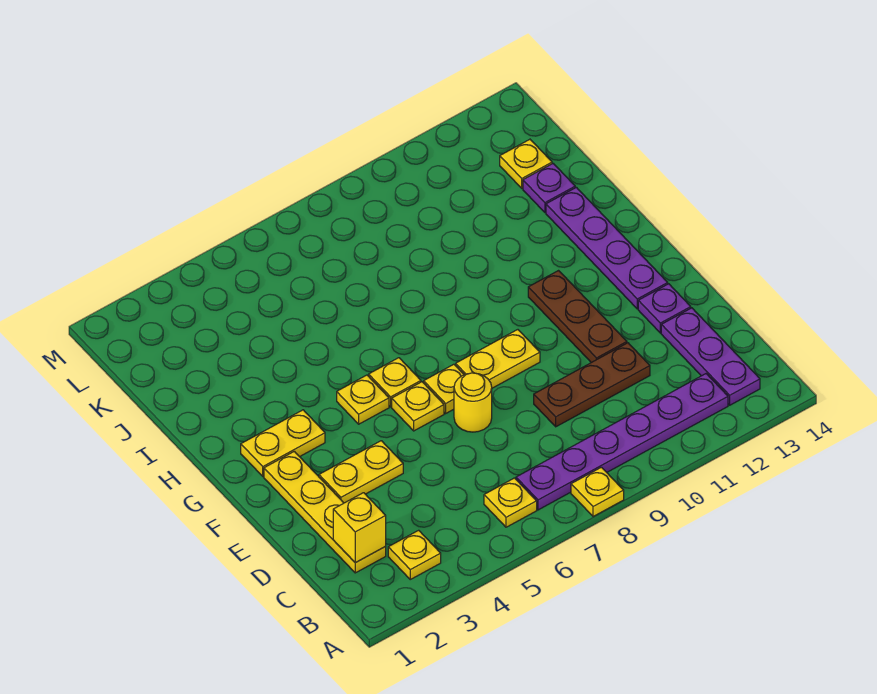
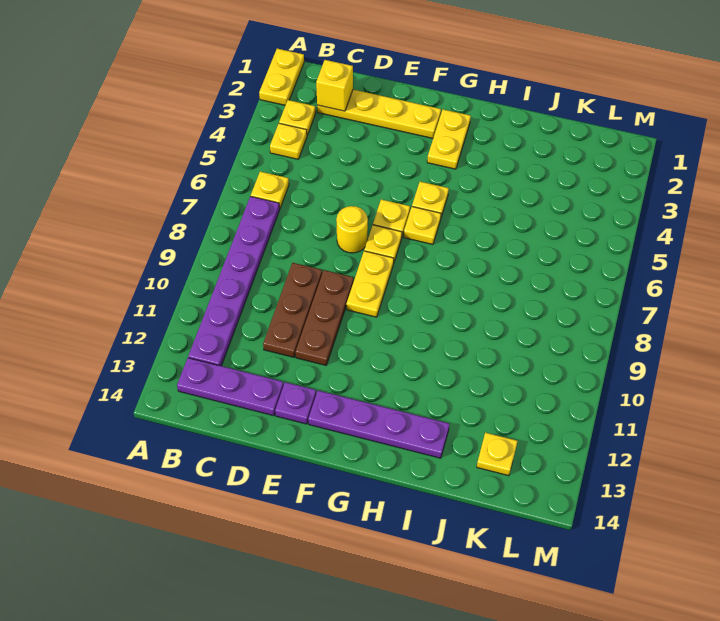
yellow 1x1 plate [571,467,624,517] -> yellow 1x1 plate moved to [270,123,307,159]
yellow 1x2 plate [319,441,403,503] -> yellow 1x2 plate moved to [259,49,304,105]
brown 1x3 plate [528,271,627,363] -> brown 1x3 plate turned to [295,270,354,365]
purple 1x1 plate [523,164,575,212] -> none

